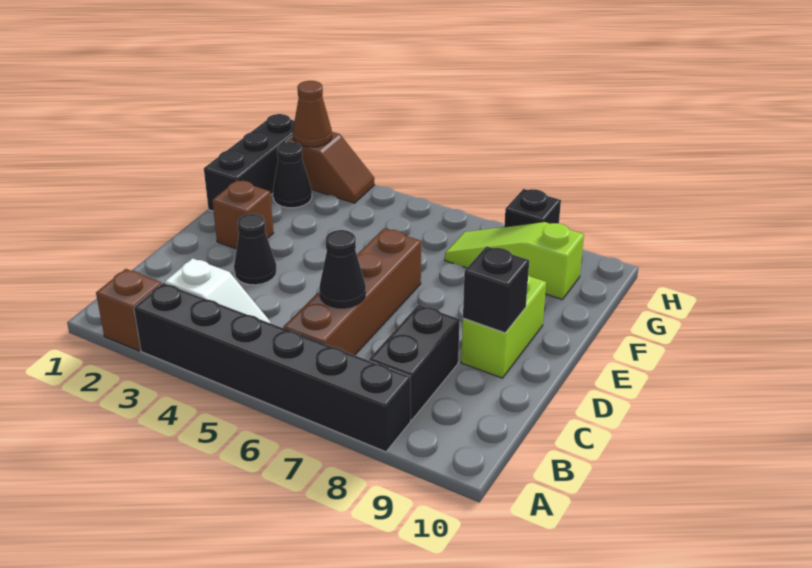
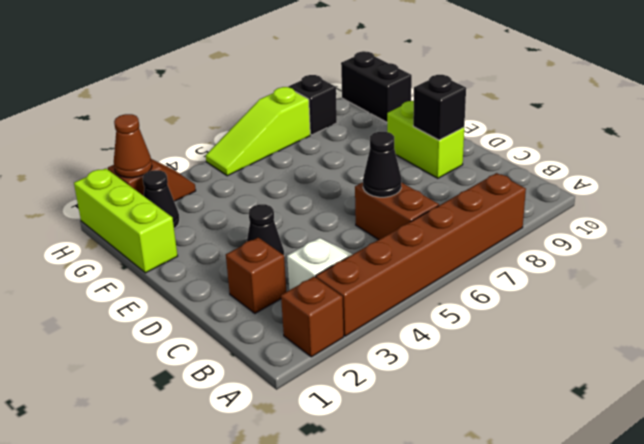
black 1x6 brick [134,283,411,452] -> brown 1x6 brick [316,173,526,336]
brown 1x4 brick [283,229,421,355] -> brown 1x2 brick [355,182,439,240]
black 1x2 brick [369,305,460,420] -> black 1x2 brick moved to [341,51,412,122]
brown 1x1 brick [212,180,273,249] -> brown 1x1 brick moved to [226,237,286,313]
black 1x3 brick [204,114,295,211] -> lime 1x3 brick [74,168,178,273]
lime 1x3 slope [445,222,584,299] -> lime 1x3 slope moved to [206,87,310,176]

